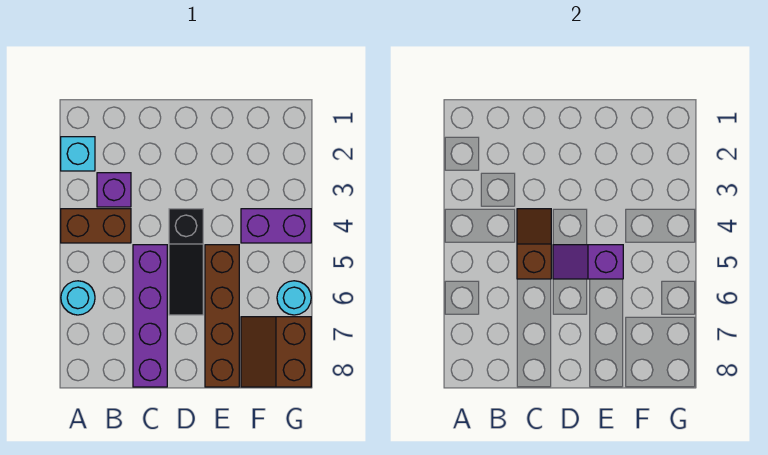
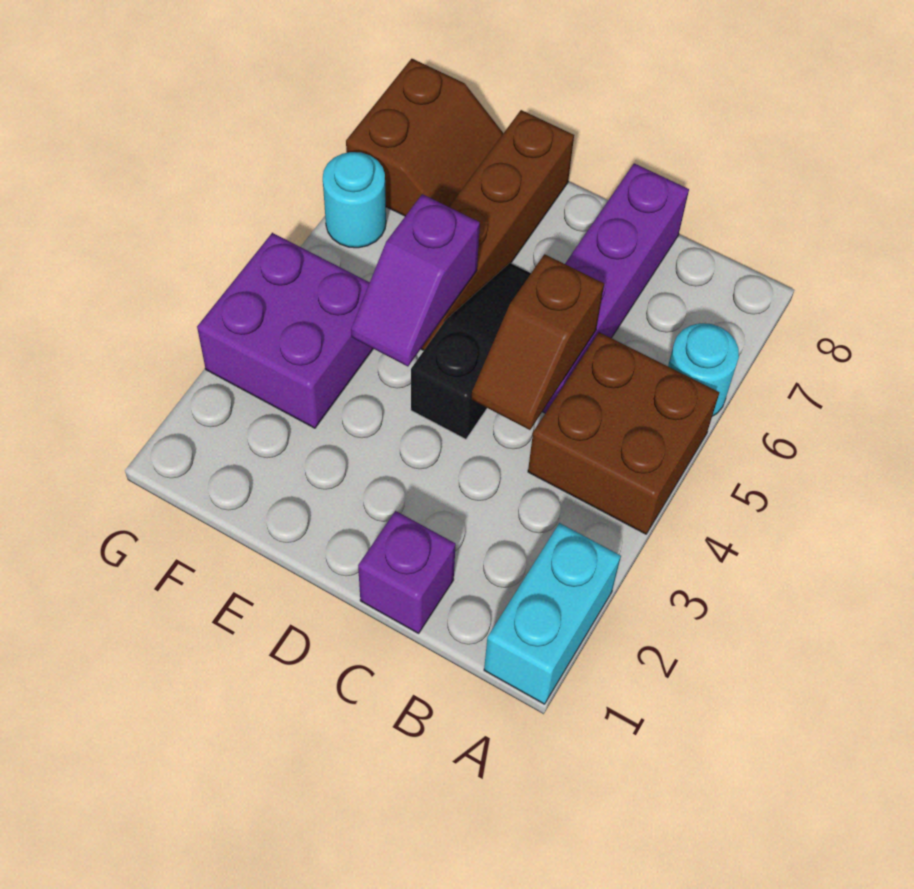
cyan 1x1 brick [61,137,95,171] -> cyan 1x2 brick [484,523,621,704]
brown 1x2 brick [61,209,131,243] -> brown 2x2 brick [528,332,720,534]
purple 1x1 brick [97,173,131,207] -> purple 1x1 brick moved to [358,511,456,633]
purple 1x2 slope [553,245,623,279] -> purple 1x2 slope turned to [351,194,480,366]
purple 1x2 brick [241,209,311,243] -> purple 2x2 brick [197,233,373,428]

